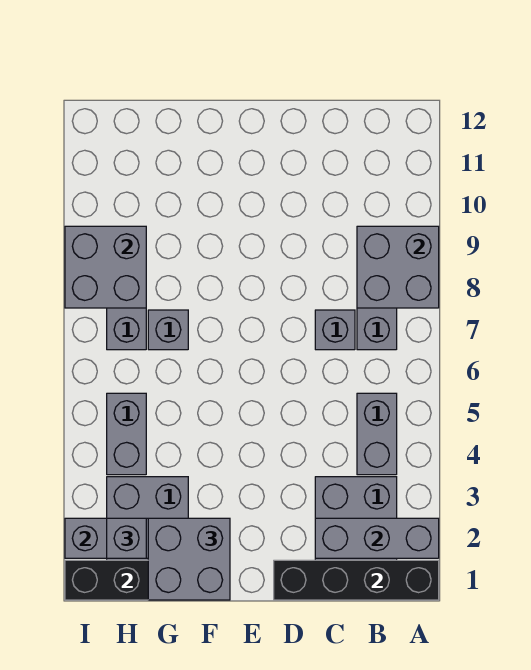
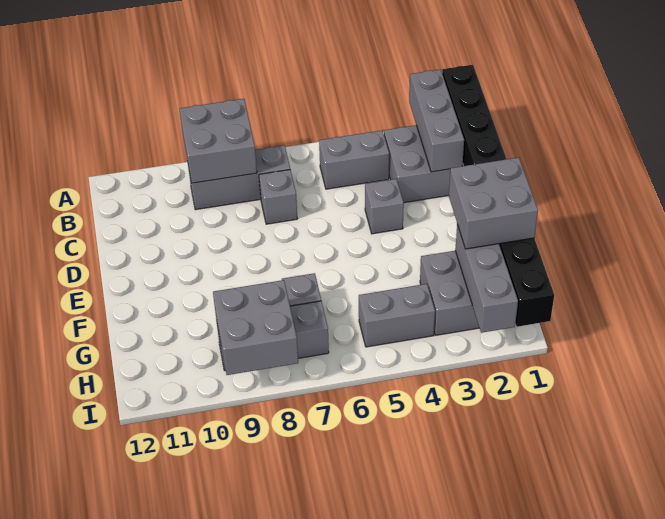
grey 1x1 brick [107,518,146,558] -> grey 1x1 brick moved to [365,179,404,234]

